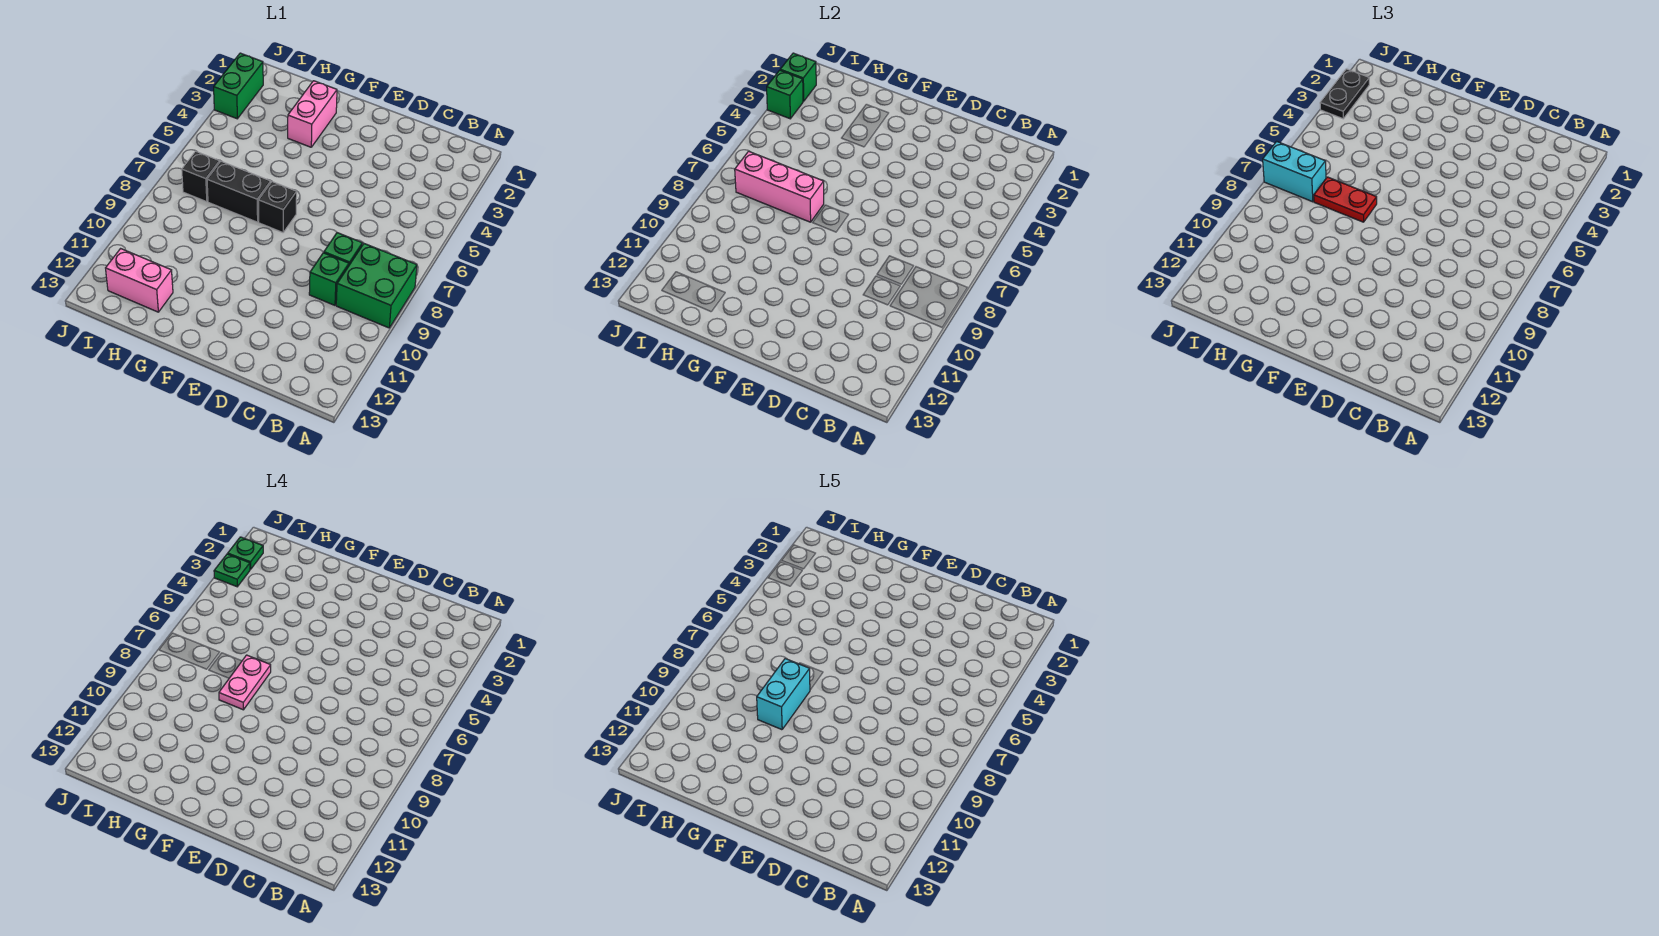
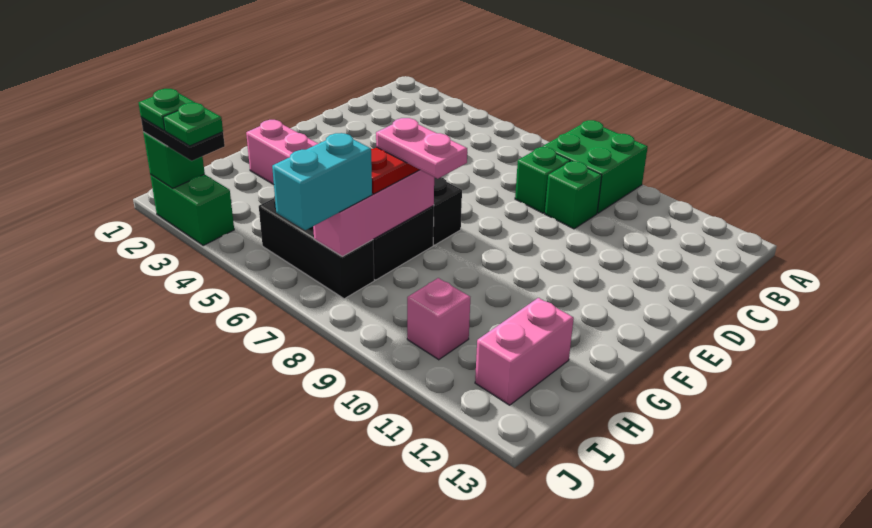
cyan 1x2 brick [757,659,810,730] -> none
black 1x1 brick [182,151,220,202] -> black 1x3 brick [259,196,374,299]
none -> pink 1x1 brick [407,278,470,360]
green 1x1 brick [767,70,803,119] -> none

